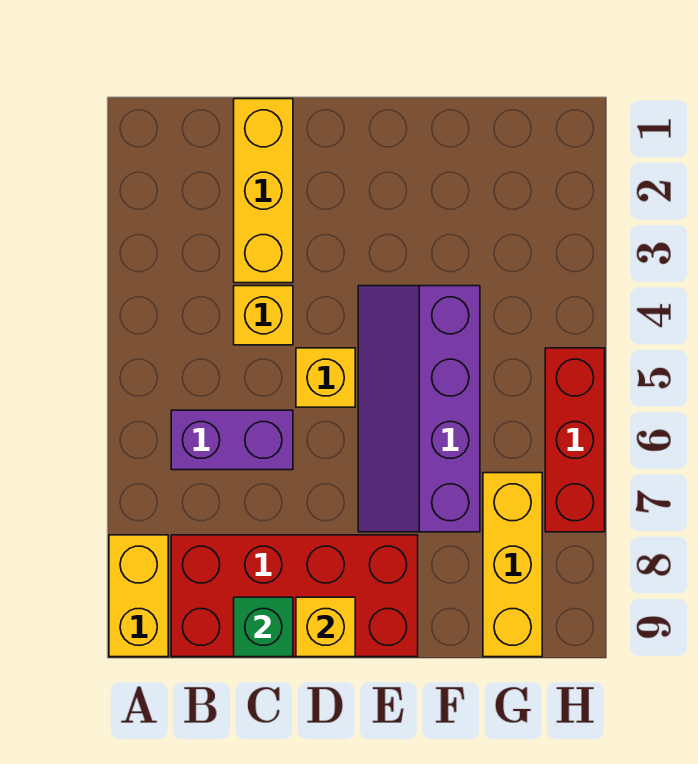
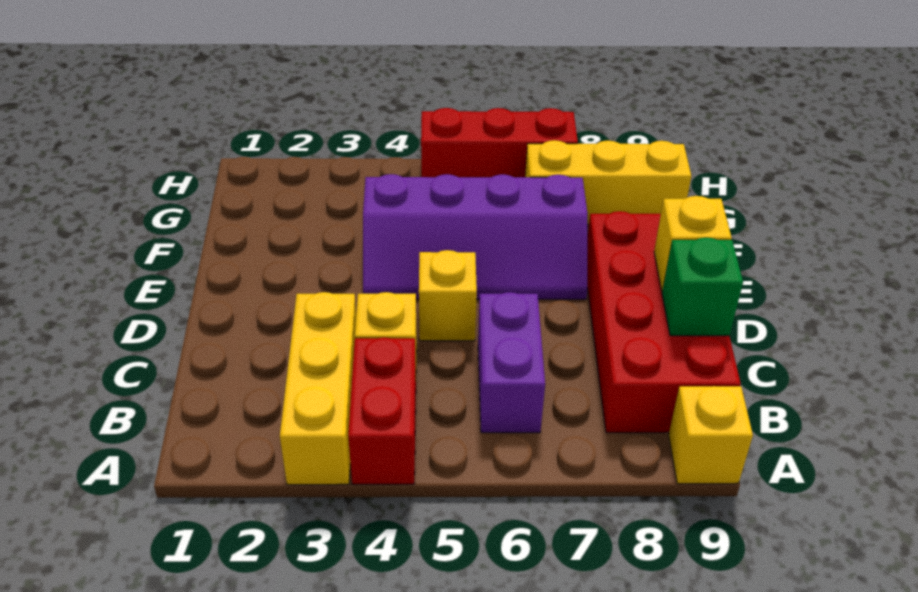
none -> red 1x2 brick [348,337,416,484]
yellow 1x2 brick [109,535,168,657] -> yellow 1x1 brick [669,386,753,484]
yellow 1x3 brick [234,99,293,283] -> yellow 1x3 brick turned to [280,292,356,485]

